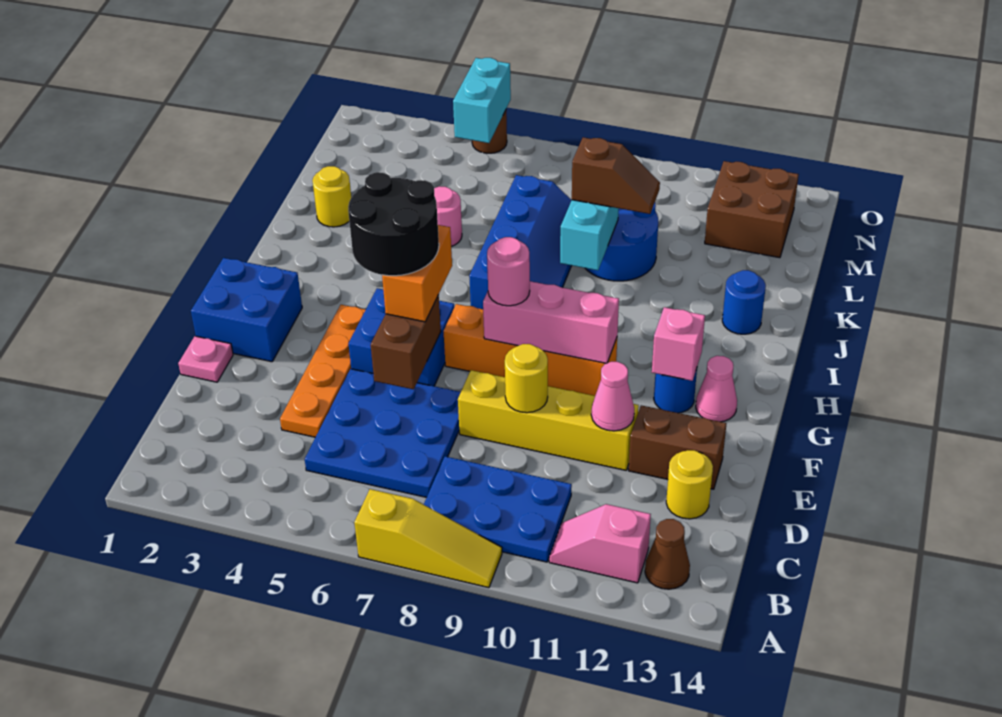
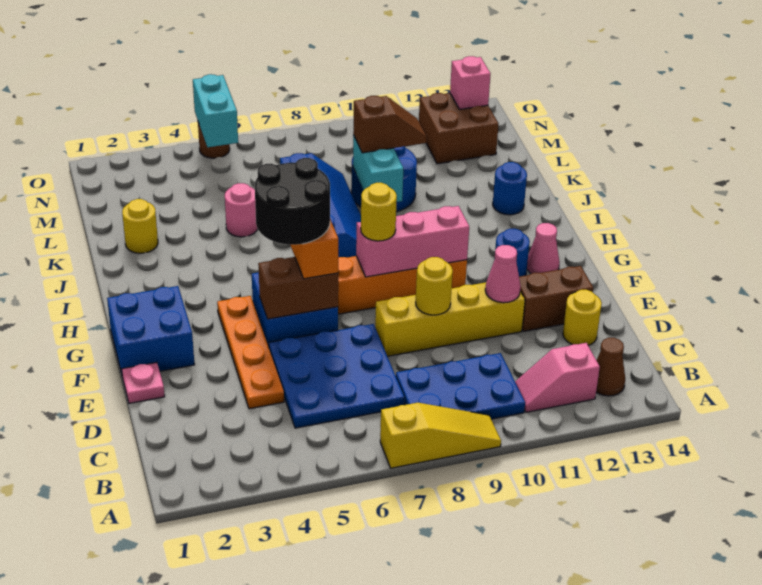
brown 1x2 brick [371,295,441,389] -> brown 1x2 brick turned to [258,257,338,319]
pink 1x1 round brick [487,237,530,306] -> yellow 1x1 round brick [361,183,397,241]
pink 1x1 brick [652,307,705,381] -> pink 1x1 brick moved to [450,56,491,109]

